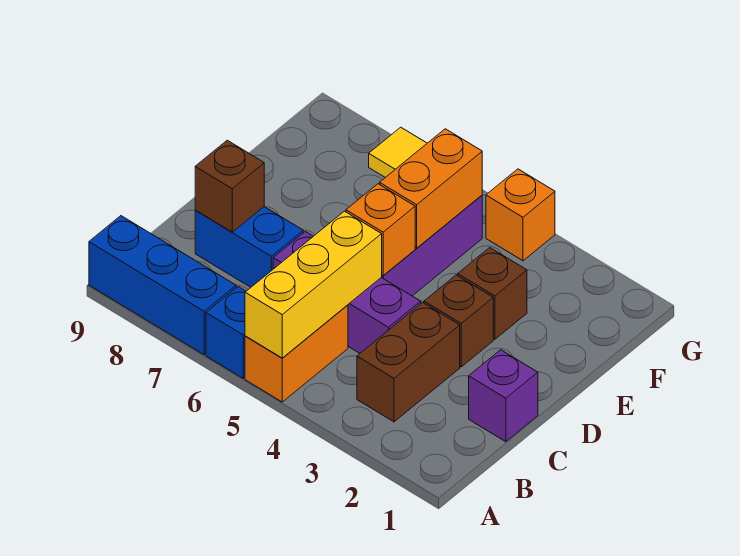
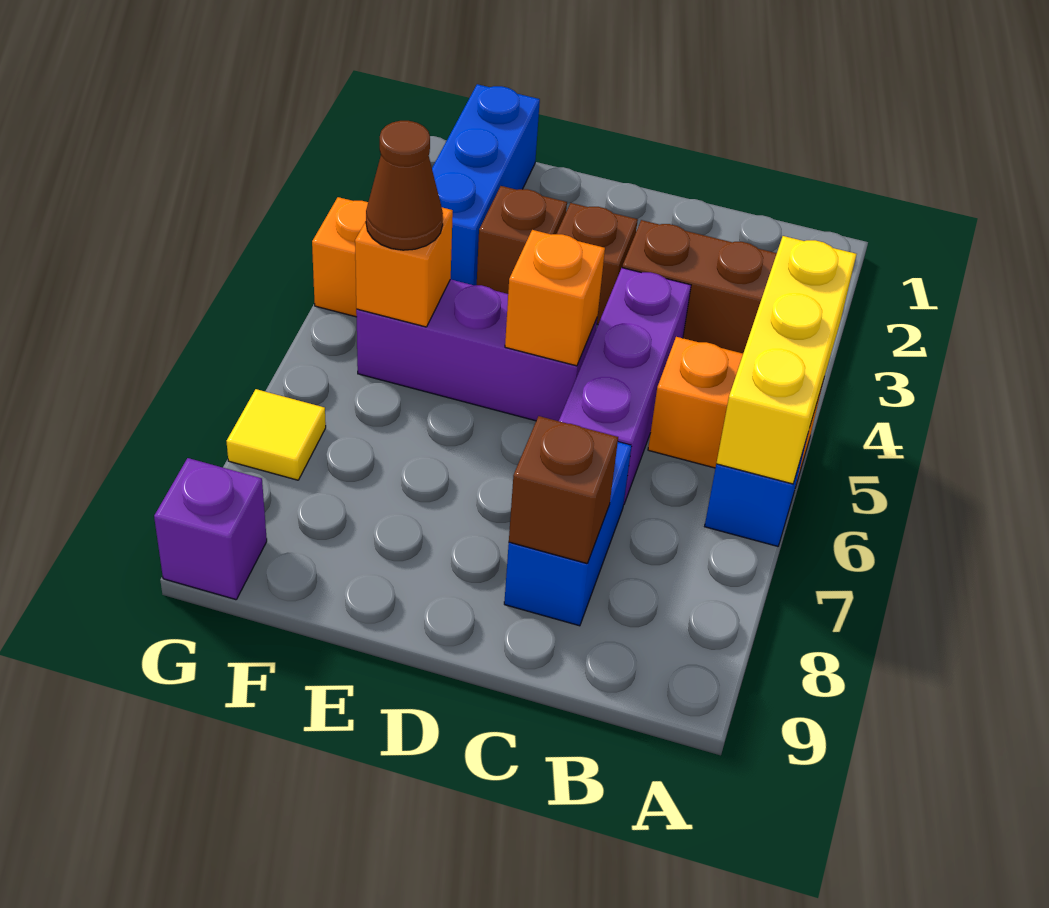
yellow 1x3 brick [245,211,382,358] -> yellow 1x3 brick turned to [716,236,857,484]
blue 1x3 brick [89,216,236,355] -> blue 1x3 brick moved to [432,84,540,285]
purple 1x1 brick [469,350,538,442] -> purple 1x1 brick moved to [154,458,267,600]
orange 1x2 brick [380,129,482,248] -> orange 1x1 brick [355,208,453,327]
none -> brown 1x1 cone [366,121,443,250]

